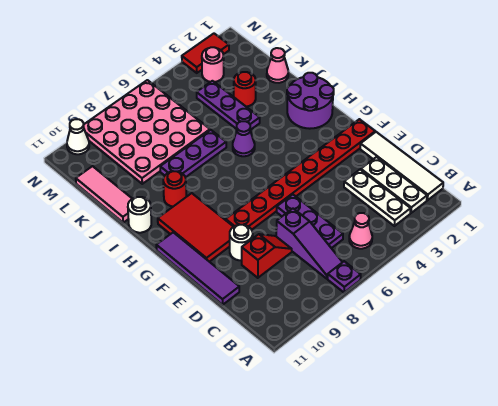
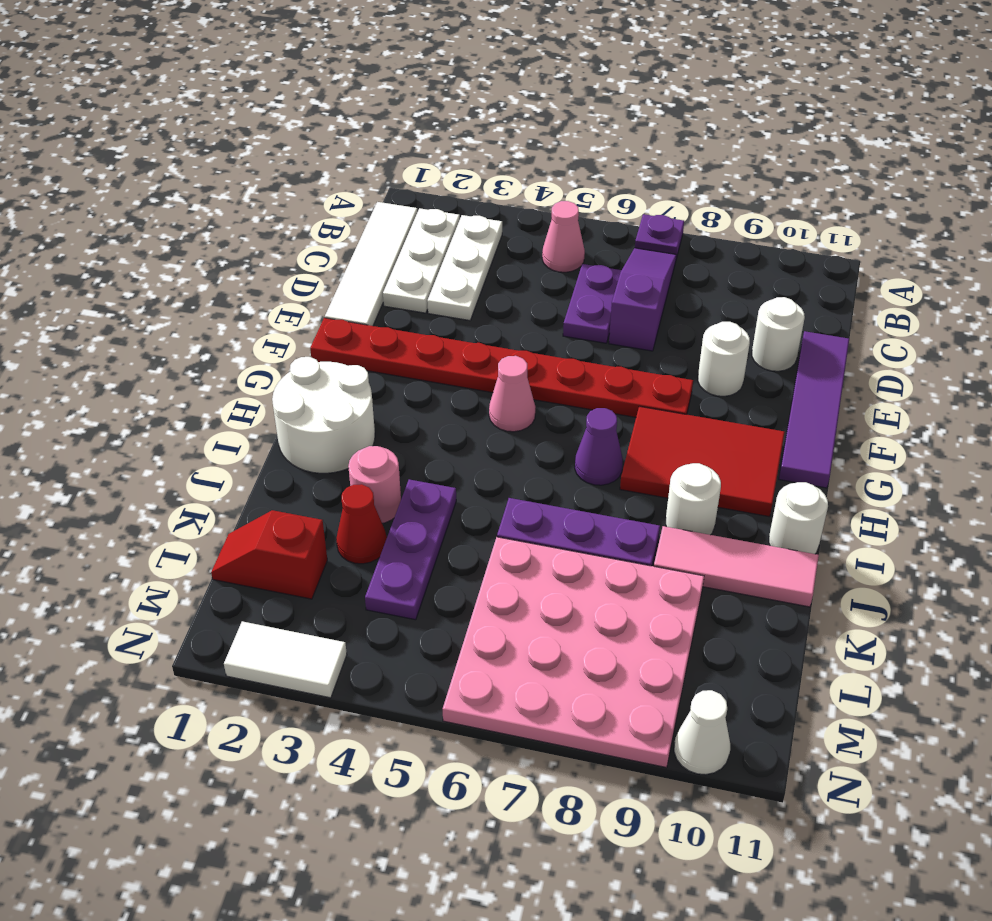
purple 1x3 plate [277,195,343,248] -> purple 1x2 plate [563,264,622,343]
red 1x2 slope [242,234,292,278] -> red 1x2 slope moved to [211,510,327,599]
none -> white 1x1 round brick [752,297,805,371]
red 2x3 tile [158,193,233,262] -> red 2x3 tile turned to [620,406,785,517]
purple 2x2 round brick [287,73,334,129] -> white 2x2 round brick [272,357,375,473]
purple 1x1 cone [233,121,255,156] -> purple 1x1 cone moved to [575,408,623,485]
red 1x1 round brick [163,171,186,207] -> white 1x1 round brick [666,463,721,535]
pink 1x3 tile [76,166,132,223] -> pink 1x3 tile turned to [654,526,819,607]
pink 1x1 cone [267,48,288,83] -> pink 1x1 cone moved to [489,356,535,432]
red 1x1 round brick [234,72,256,107] -> red 1x1 cone [336,484,387,564]
pink 1x1 round brick [202,47,224,82] -> pink 1x1 round brick moved to [348,446,401,523]
red 1x2 tile [182,34,229,73] -> white 1x2 tile [224,621,347,698]

